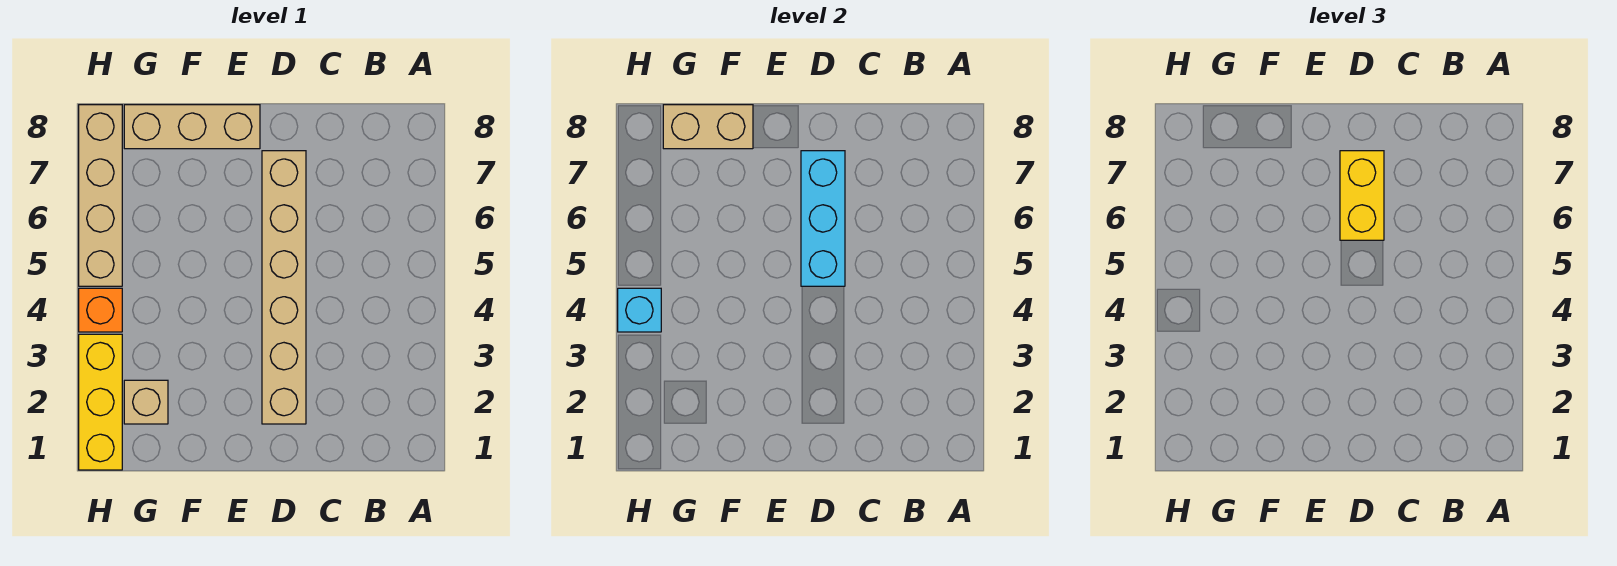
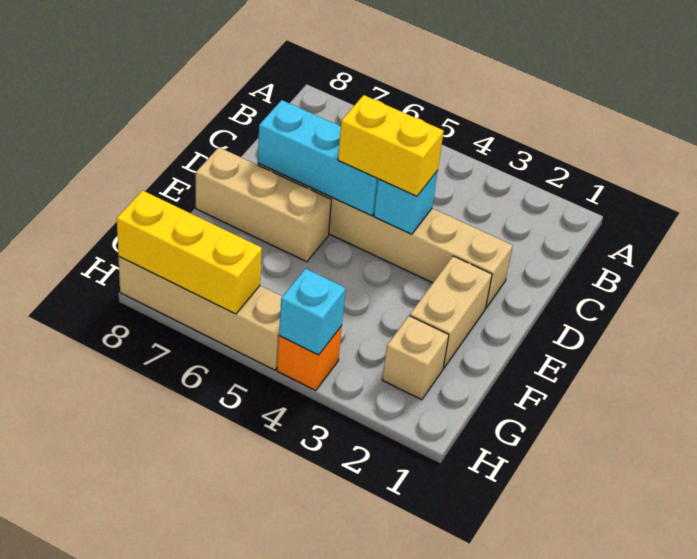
none -> cyan 1x1 brick [374,171,438,234]
yellow 1x2 brick [1340,151,1384,240] -> yellow 1x2 brick moved to [338,95,444,196]
tan 1x3 brick [124,105,260,149] -> tan 1x3 brick turned to [196,147,331,262]
tan 1x2 brick [663,105,753,149] -> tan 1x2 brick moved to [410,256,492,368]
yellow 1x3 brick [79,334,122,470] -> yellow 1x3 brick moved to [117,190,262,314]

